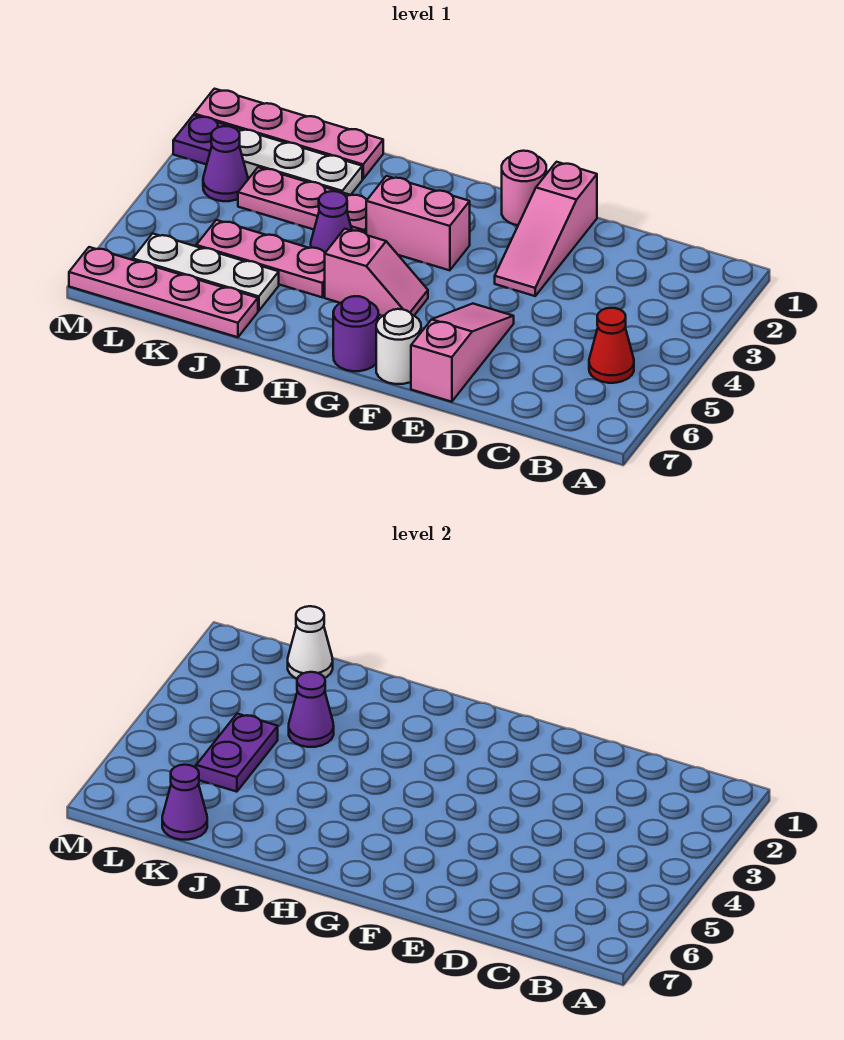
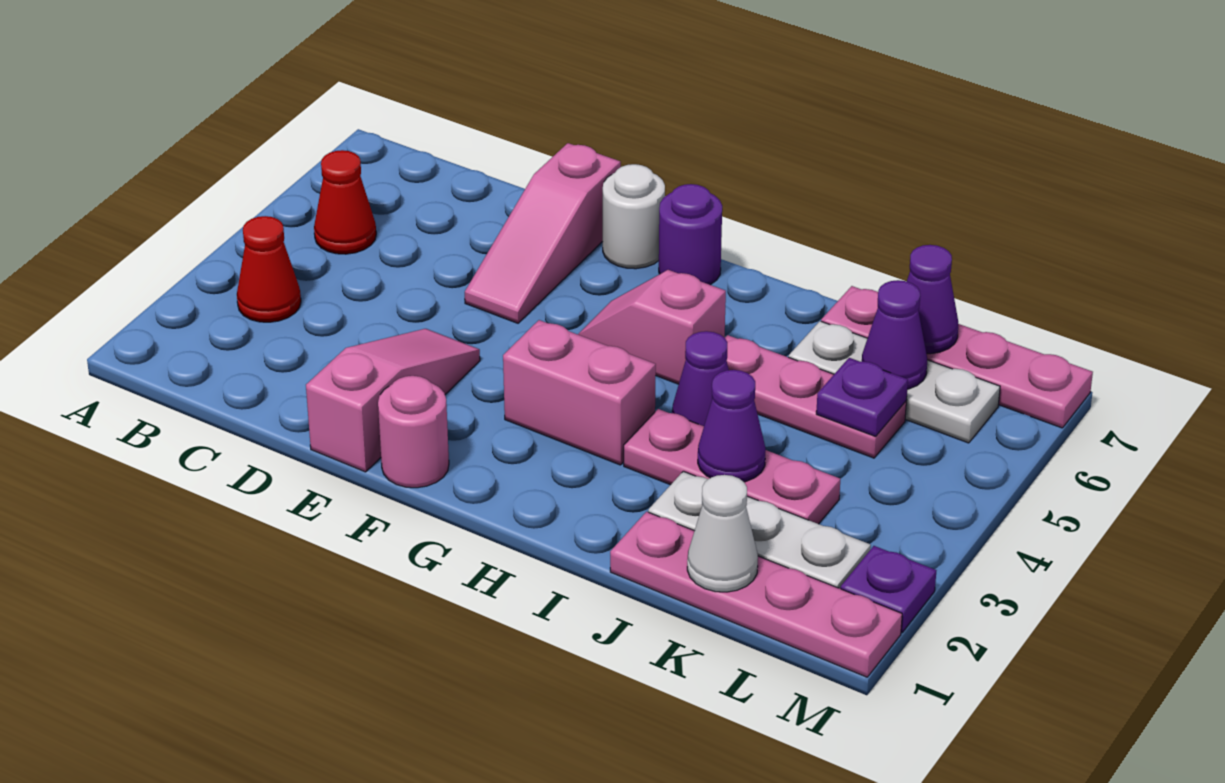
none -> red 1x1 cone [237,216,301,322]
purple 1x2 plate [196,714,278,792] -> purple 1x1 plate [816,358,908,437]
purple 1x1 cone [203,126,248,201] -> purple 1x1 cone moved to [862,280,927,389]

